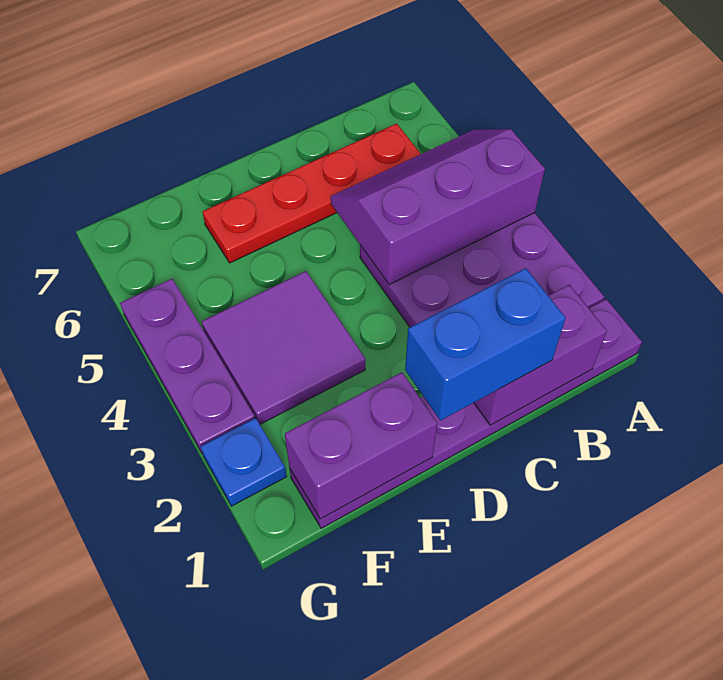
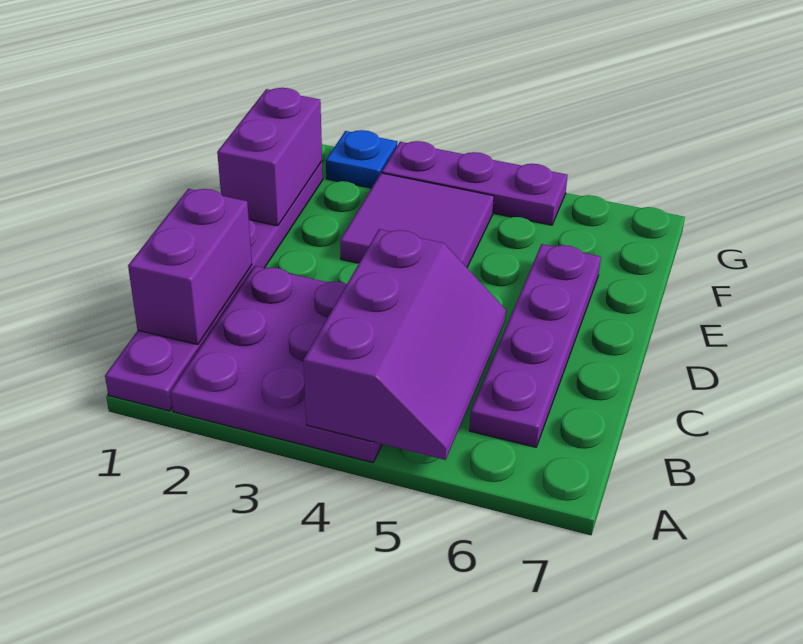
red 1x4 plate [202,124,421,263] -> purple 1x4 plate [469,244,601,447]
blue 1x2 brick [405,268,566,421] -> none

